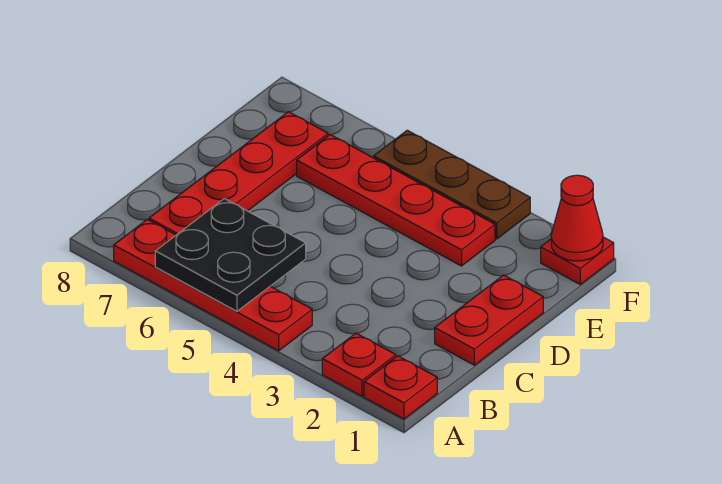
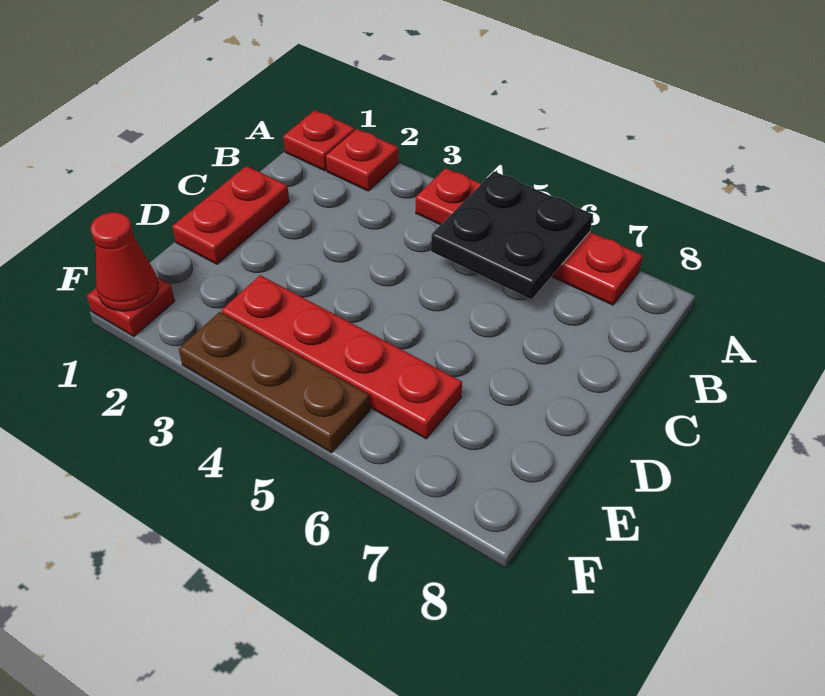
red 1x4 plate [149,112,328,235] -> none

